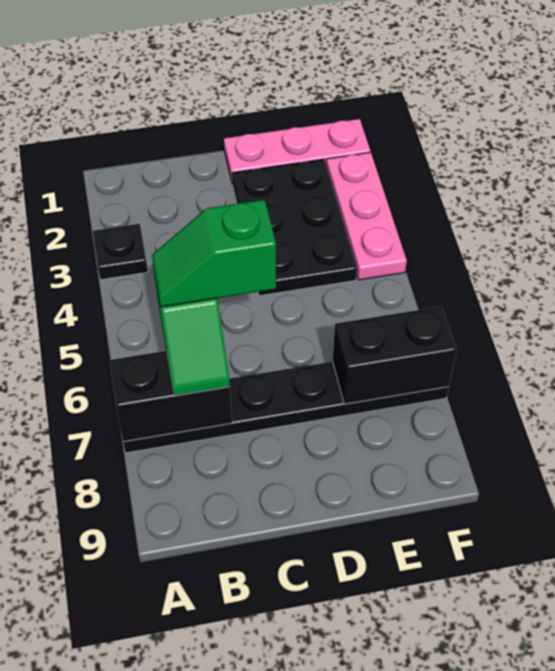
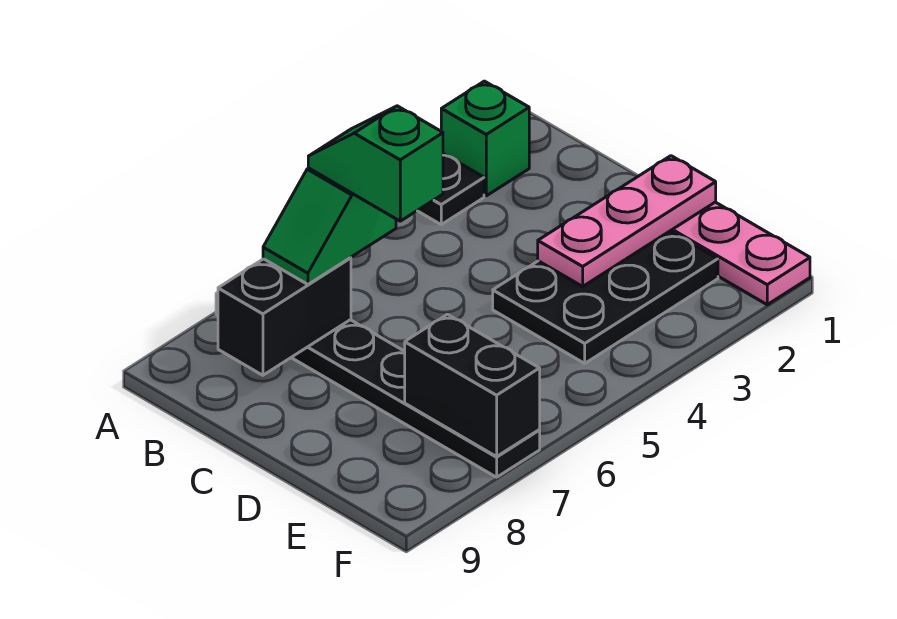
none -> green 1x1 brick [441,81,529,196]
black 1x2 brick [109,351,232,442] -> black 1x2 brick turned to [218,258,351,375]
pink 1x3 plate [326,152,407,280] -> pink 1x3 plate moved to [538,156,716,286]

